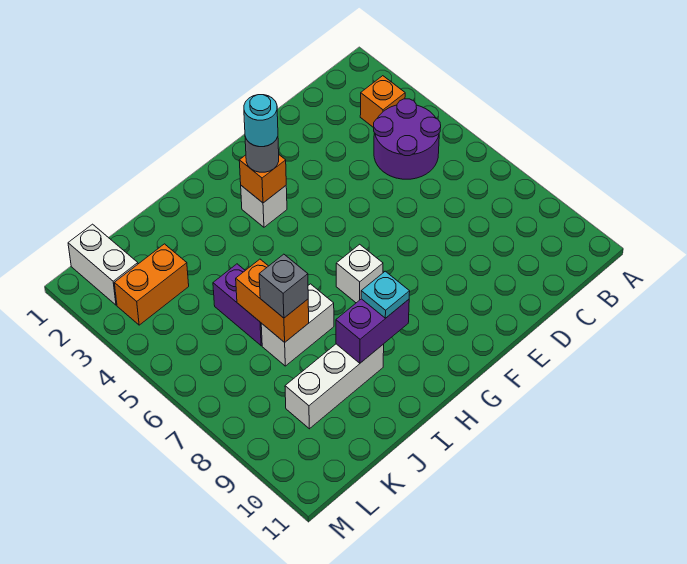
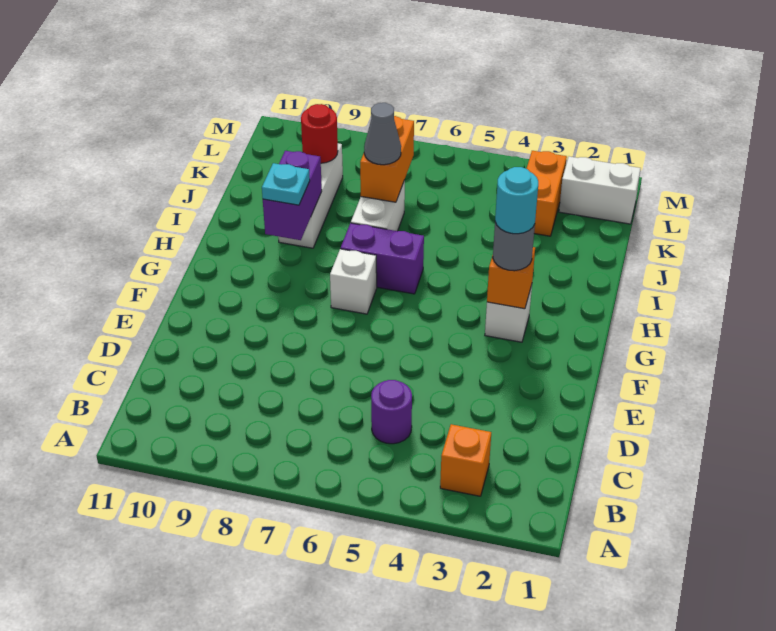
purple 2x2 round brick [374,99,441,179] -> purple 1x1 round brick [371,380,412,444]
purple 1x2 brick [213,264,262,346] -> purple 1x2 brick moved to [341,223,424,294]
orange 1x2 brick [236,259,309,342] -> orange 1x2 brick turned to [360,116,414,202]
grey 1x1 brick [259,254,308,318] -> grey 1x1 cone [364,103,401,165]
none -> red 1x1 round brick [301,104,338,163]

